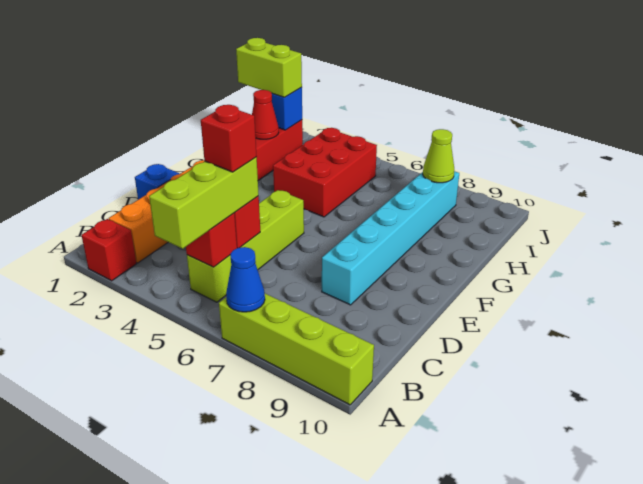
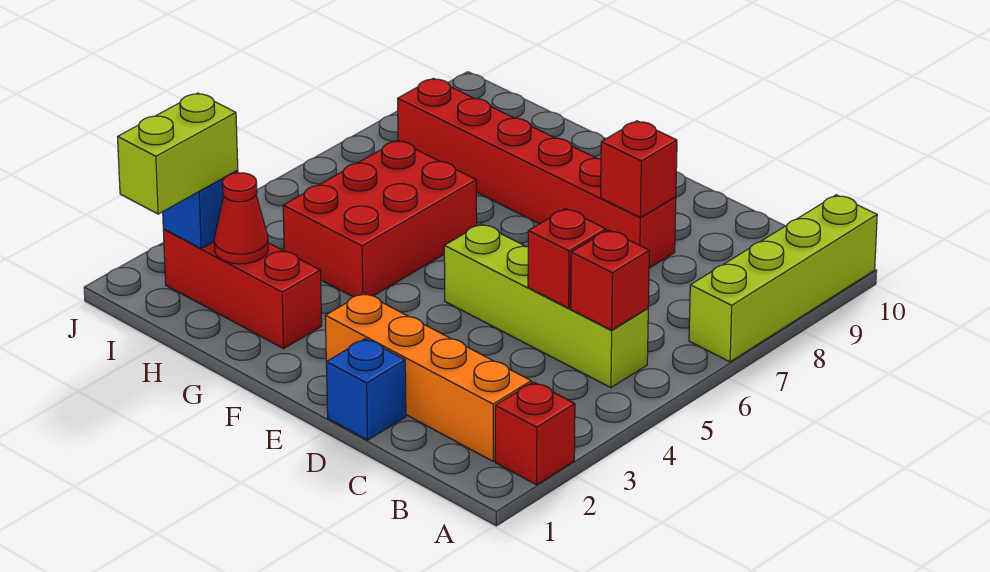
lime 1x3 brick [149,157,259,249] -> none
blue 1x1 cone [226,247,265,312] -> none
red 1x1 brick [201,105,257,172] -> red 1x1 brick moved to [601,121,677,218]
cyan 1x6 brick [322,171,459,305] -> red 1x6 brick [398,78,676,268]
red 2x3 brick [273,128,377,217] -> red 2x3 brick turned to [283,140,477,297]
lime 1x1 cone [423,129,454,183] -> none

